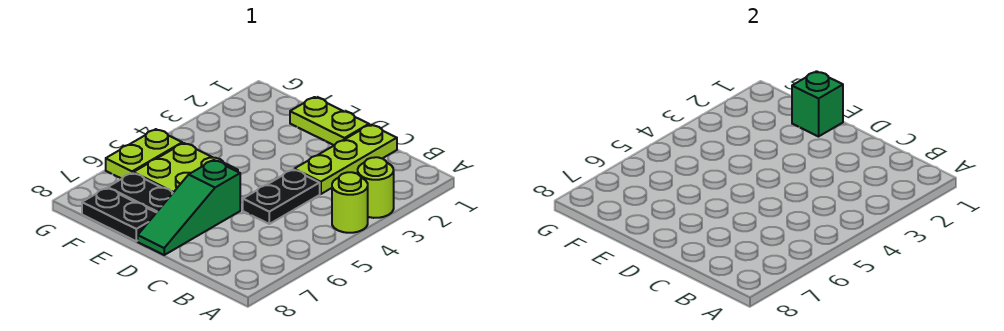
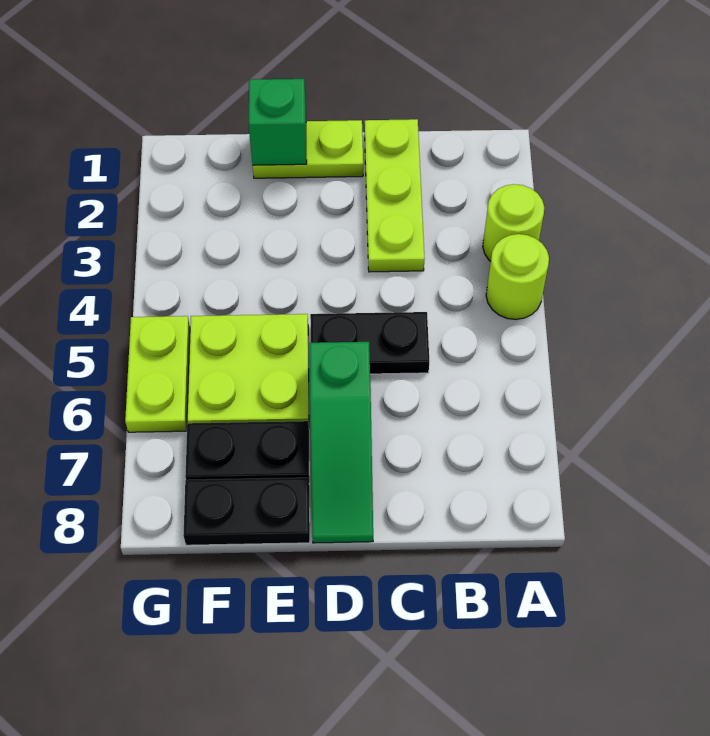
black 1x2 plate [243,170,320,224] -> black 1x2 plate turned to [310,312,430,374]

